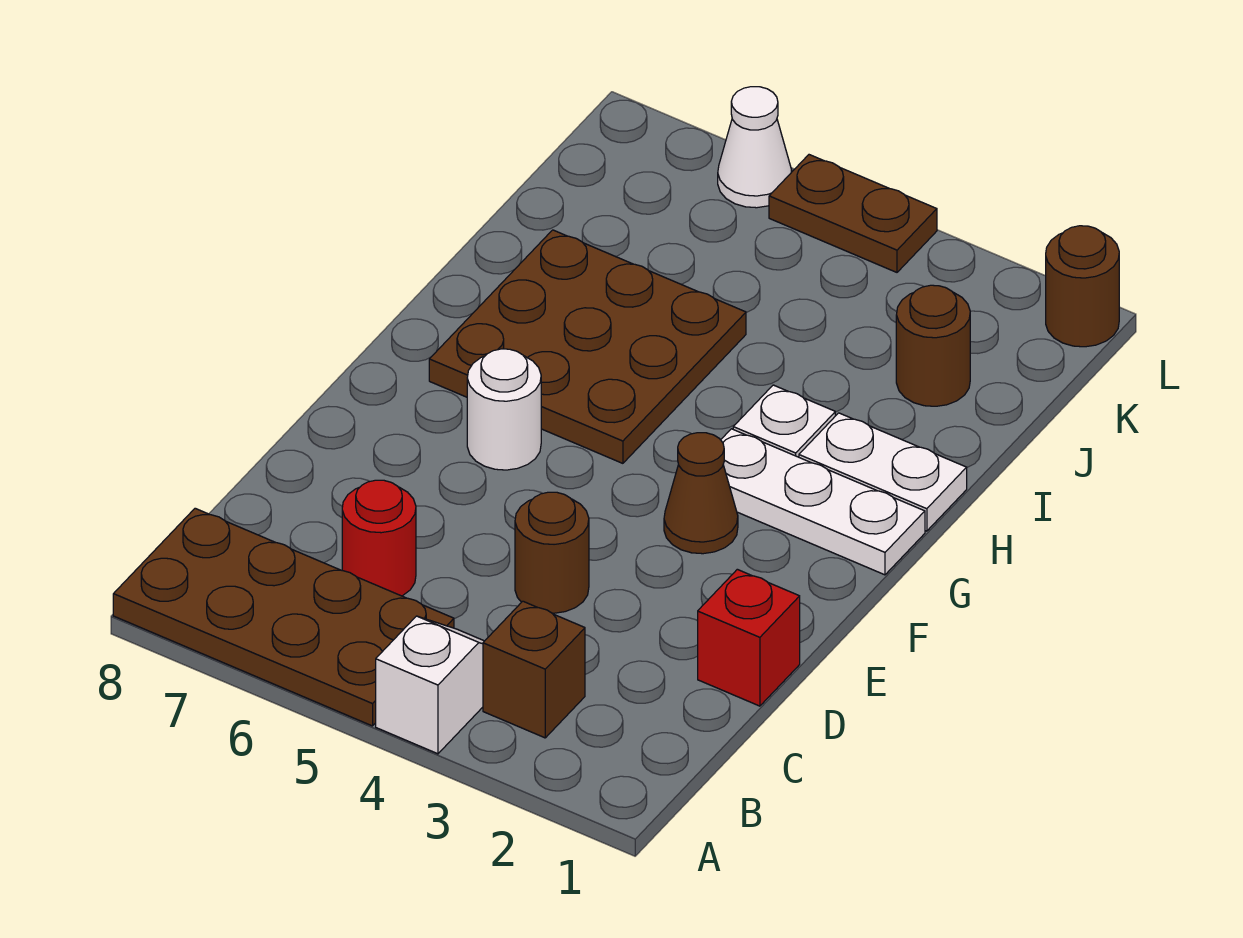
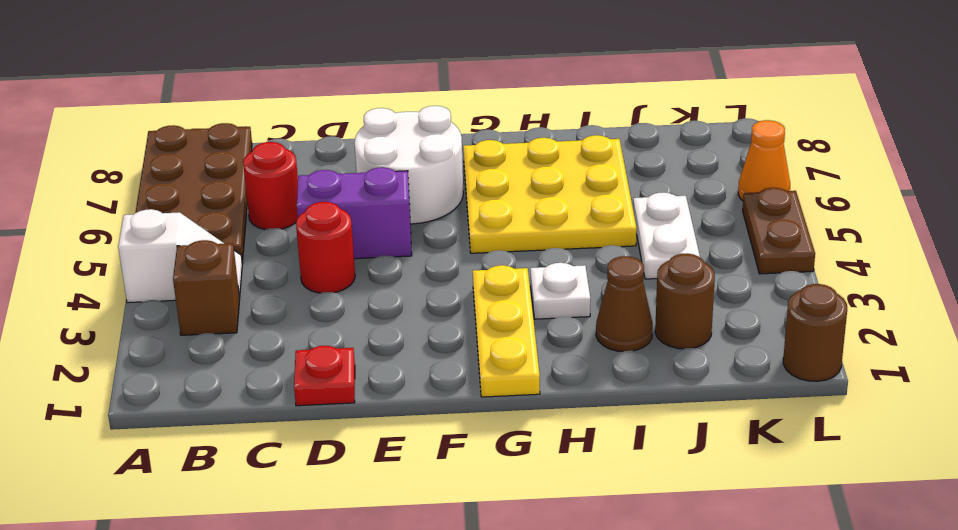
red 1x1 brick [698,569,800,706] -> red 1x1 plate [294,346,355,406]
brown 1x1 round brick [515,492,589,613] -> red 1x1 round brick [296,202,355,293]
none -> purple 1x2 brick [297,167,412,259]
brown 1x1 cone [664,433,738,554] -> brown 1x1 cone moved to [596,256,653,352]
white 1x1 round brick [467,349,541,470] -> white 2x2 round brick [355,106,463,224]
white 1x3 plate [721,429,925,575] -> yellow 1x3 plate [473,265,540,397]
brown 3x3 plate [429,230,746,463] -> yellow 3x3 plate [463,135,637,253]
white 1x2 plate [799,413,967,531] -> white 1x2 plate moved to [633,193,700,279]
white 1x1 cone [718,87,792,208] -> orange 1x1 cone [738,120,790,201]

